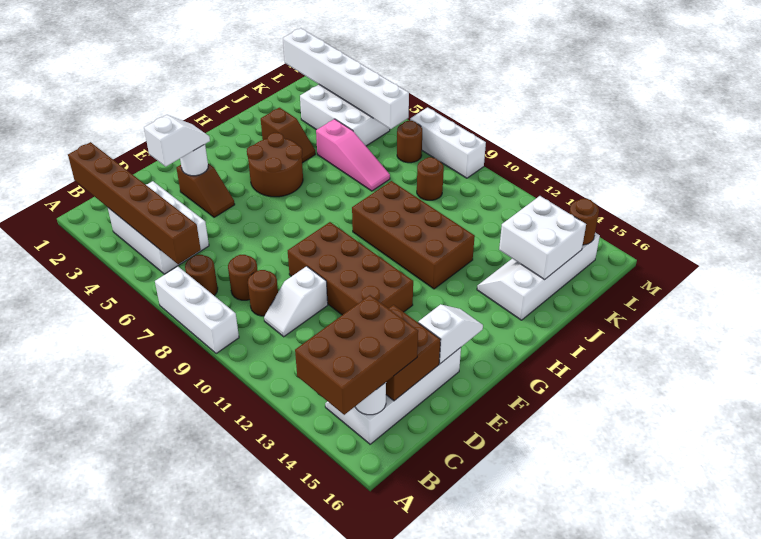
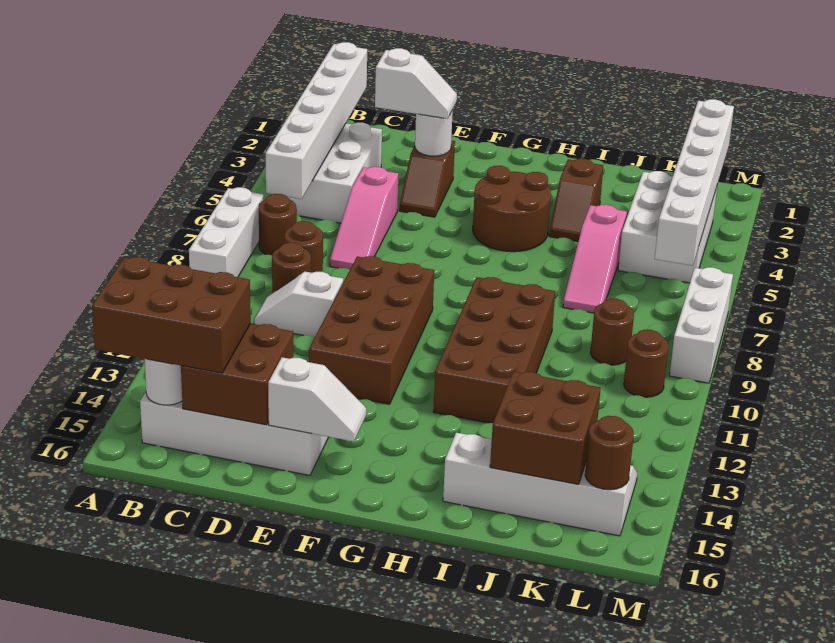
brown 1x6 brick [68,142,201,264] -> white 1x6 brick [266,42,367,199]
none -> pink 1x3 slope [330,167,398,269]
white 2x2 brick [499,196,586,280] -> brown 2x2 brick [490,371,601,484]
brown 1x1 round brick [397,121,422,163] -> brown 1x1 round brick moved to [624,330,669,397]

